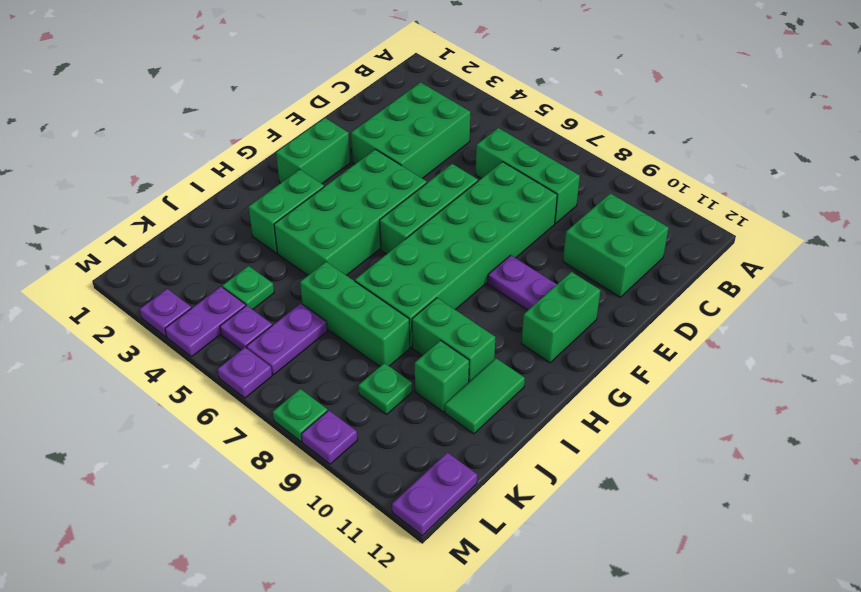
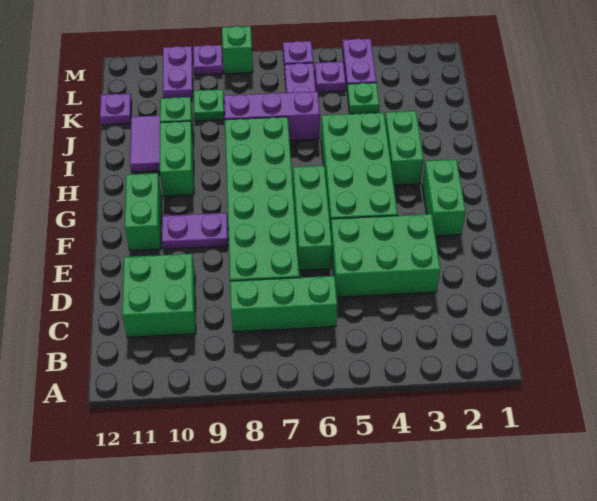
green 2x3 brick [351,82,470,178] -> green 2x3 brick turned to [331,214,440,297]
green 1x2 brick [412,298,495,382] -> green 1x2 brick turned to [160,121,194,196]
green 1x2 tile [445,358,525,434] -> purple 1x2 tile [130,115,160,172]
green 1x3 brick [300,262,410,366] -> purple 1x3 brick [224,91,320,140]
purple 1x2 plate [392,452,477,536] -> purple 1x2 plate moved to [163,46,193,98]
purple 1x1 plate [140,289,191,337] -> purple 1x1 plate moved to [100,94,132,125]
green 1x1 plate [273,389,328,442] -> green 1x1 brick [222,26,253,74]

